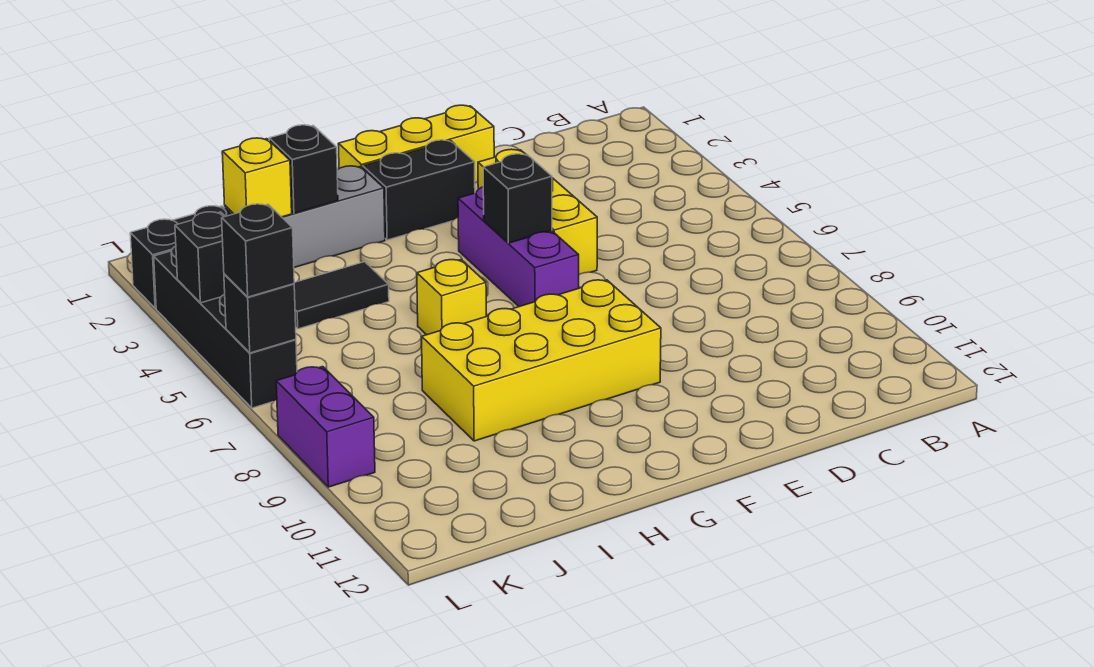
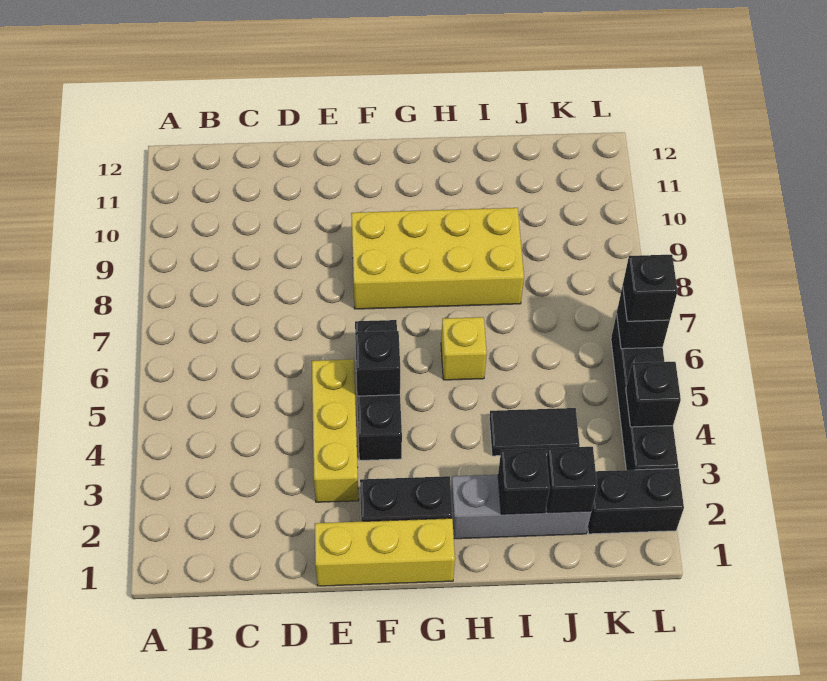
purple 1x3 brick [458,187,579,307] -> black 1x3 brick [355,320,402,460]
yellow 1x1 brick [222,138,292,217] -> black 1x1 brick [547,447,597,513]
purple 1x2 brick [276,367,375,487] -> none

